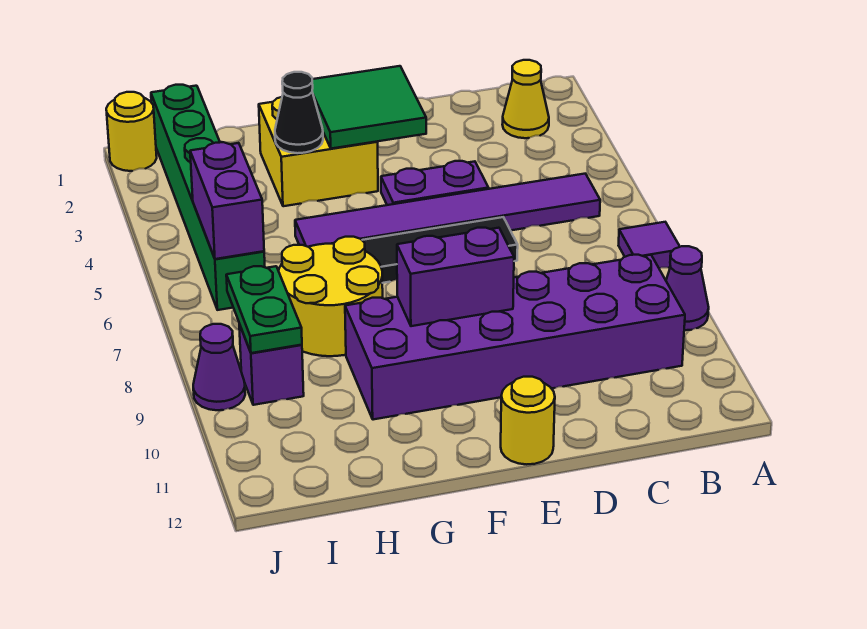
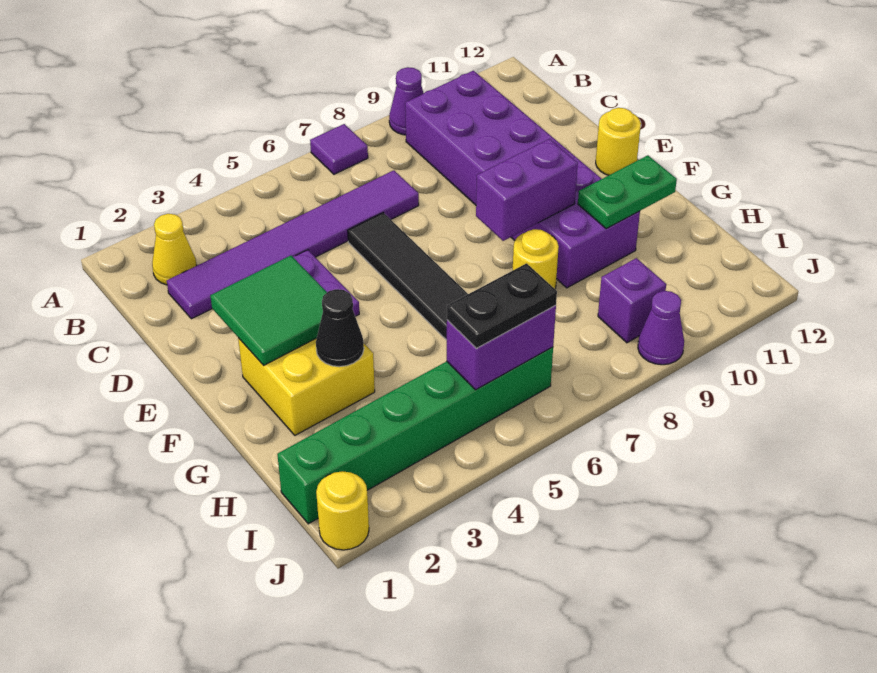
purple 1x6 tile [295,174,600,247] -> purple 1x6 tile turned to [167,170,419,319]
purple 1x2 brick [397,228,514,326] -> purple 1x2 brick turned to [476,139,578,241]
yellow 2x2 round brick [279,237,383,356] -> yellow 1x1 round brick [513,229,559,289]
none -> black 1x2 plate [447,263,557,348]
green 1x2 plate [226,266,302,353] -> green 1x2 plate moved to [578,155,677,229]

